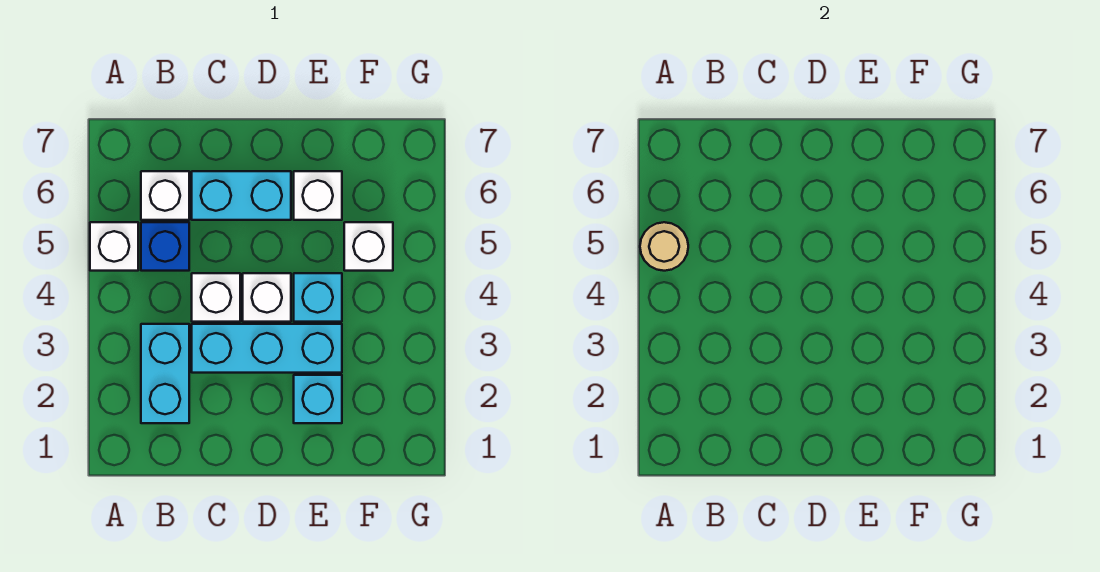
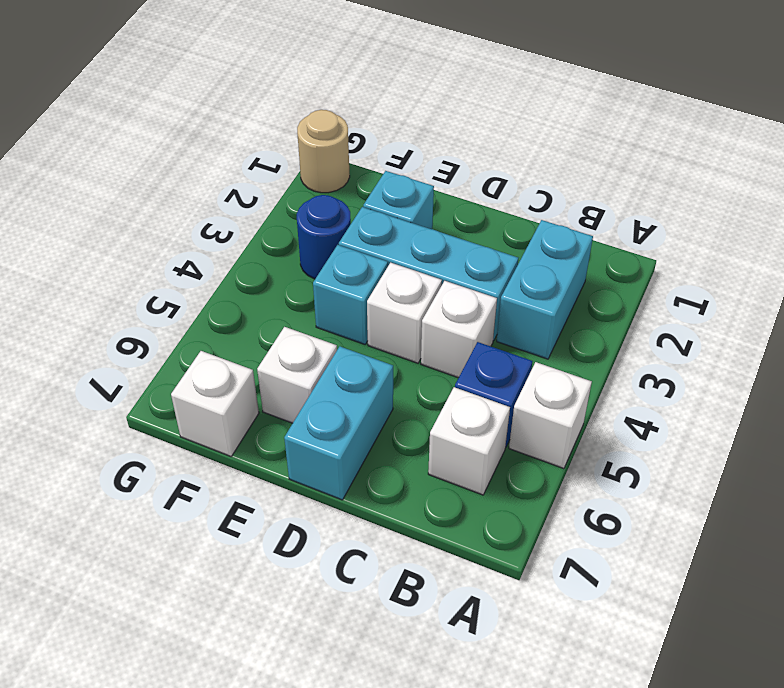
tan 1x1 round brick [640,222,688,271] -> tan 1x1 round brick moved to [297,110,350,193]
cyan 1x2 brick [192,171,291,220] -> cyan 1x2 brick turned to [284,346,393,500]
none -> blue 1x1 round brick [297,195,351,279]
white 1x1 brick [344,222,393,271] -> white 1x1 brick moved to [171,351,259,456]

